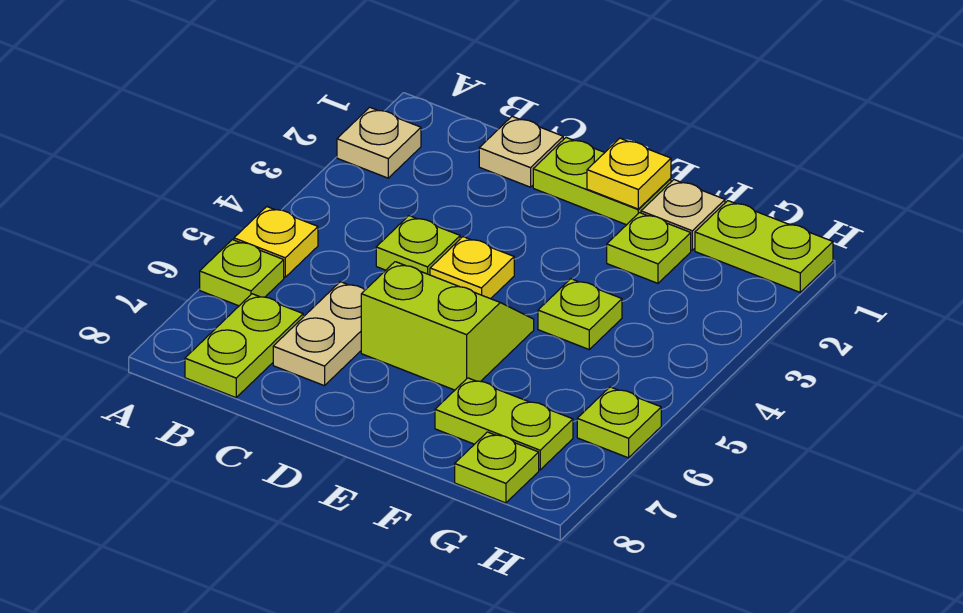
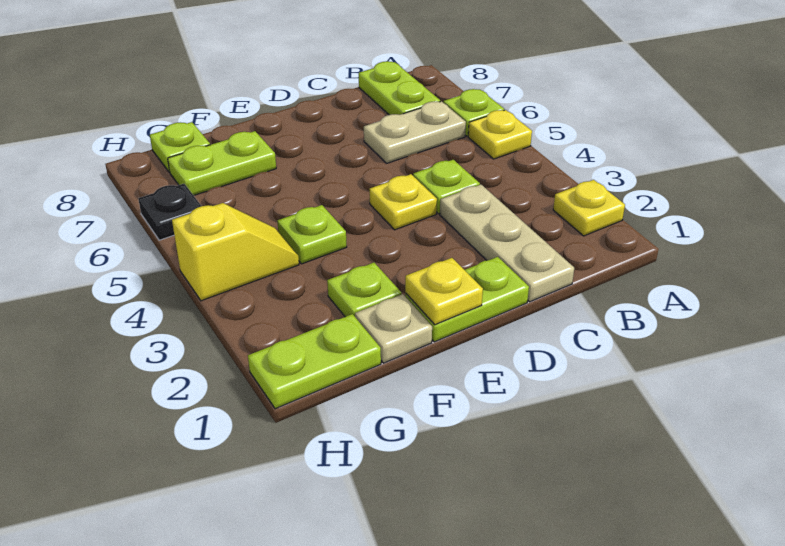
tan 1x1 plate [337,107,421,178] -> yellow 1x1 plate [553,180,625,236]
tan 1x1 plate [479,116,563,187] -> tan 1x3 plate [440,185,574,302]
tan 1x2 plate [273,282,365,386] -> tan 1x2 plate turned to [364,101,466,163]
lime 2x2 slope [361,262,534,390] -> none
none -> yellow 1x2 slope [172,203,299,301]
lime 1x1 plate [577,387,661,458] -> black 1x1 plate [138,184,201,240]

